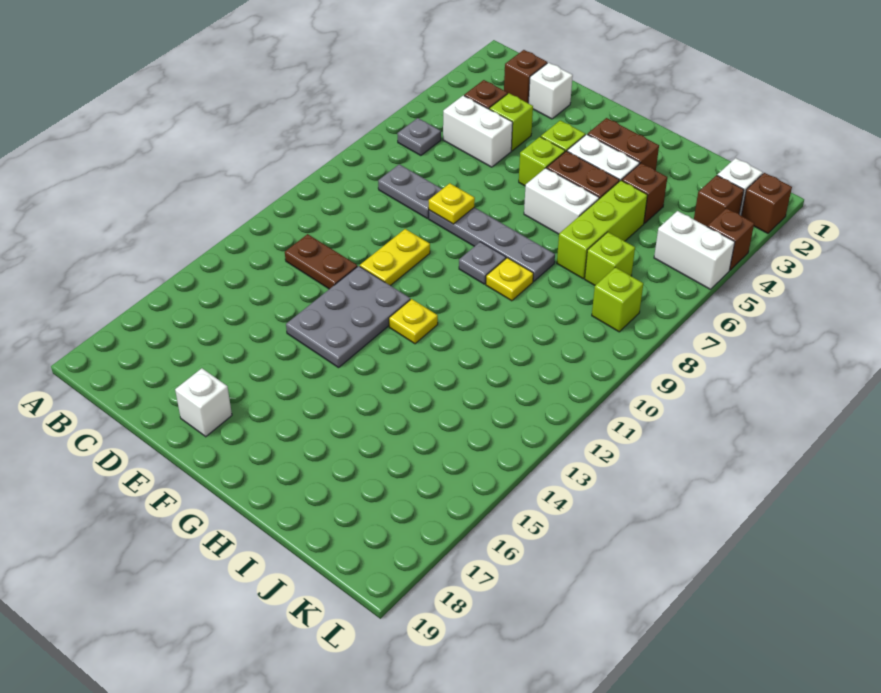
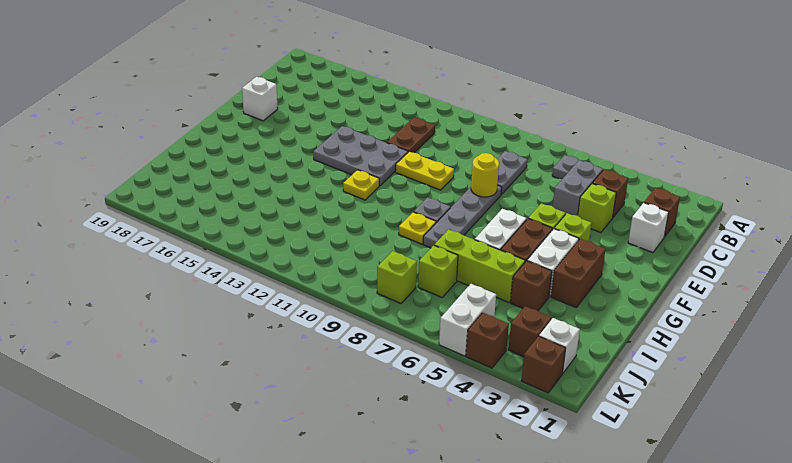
white 1x2 brick [443,95,513,167] -> grey 1x2 brick [553,160,603,216]
yellow 1x1 plate [429,183,475,224] -> yellow 1x1 round brick [471,153,499,197]

